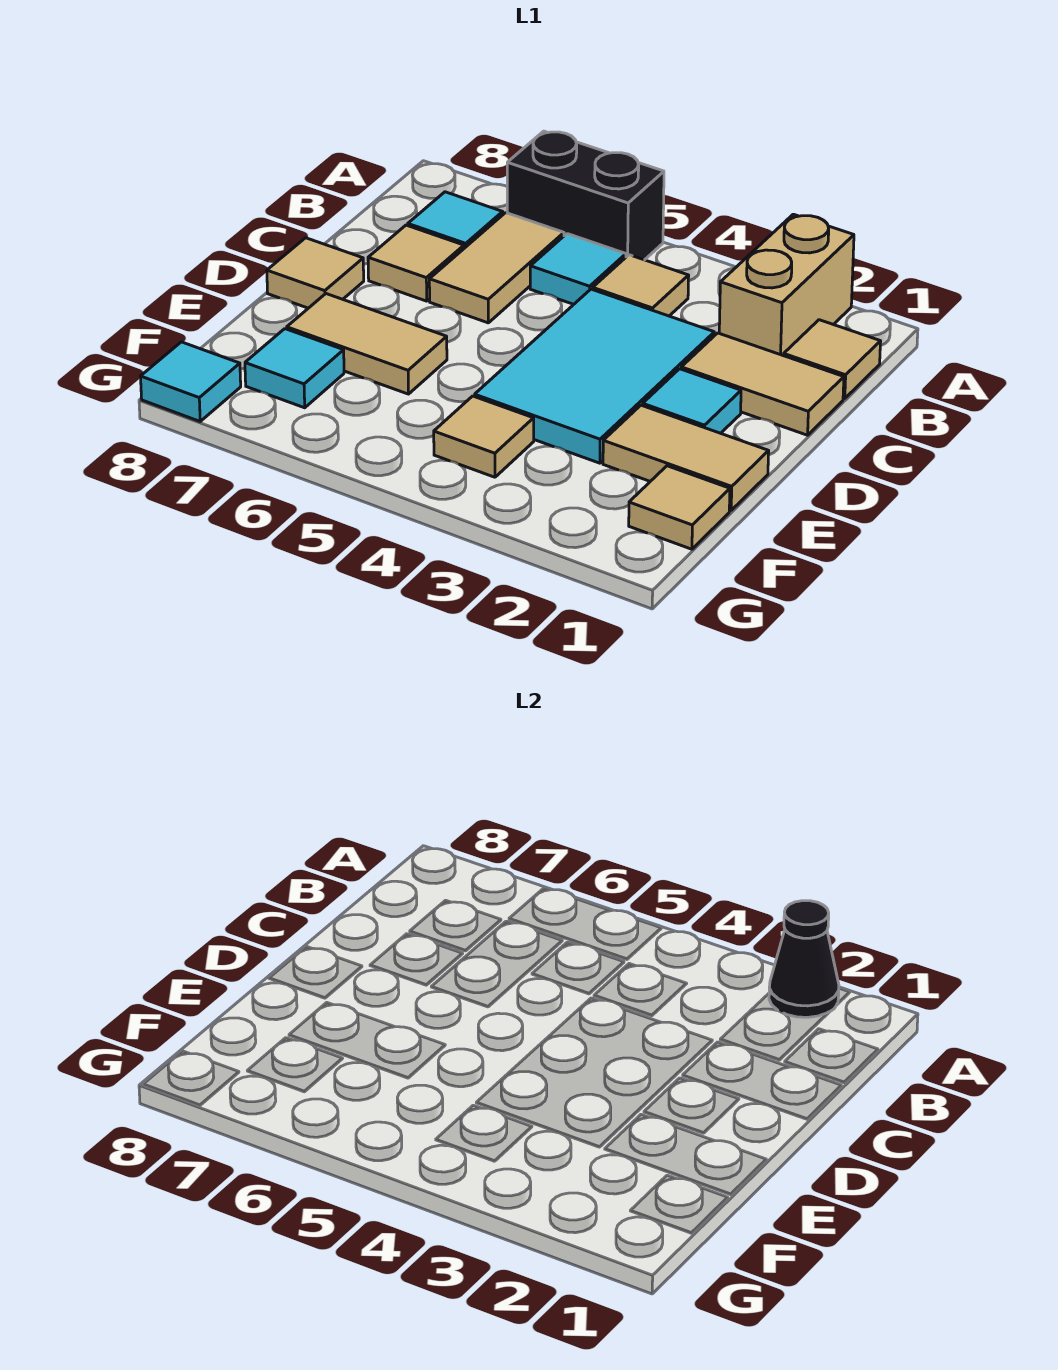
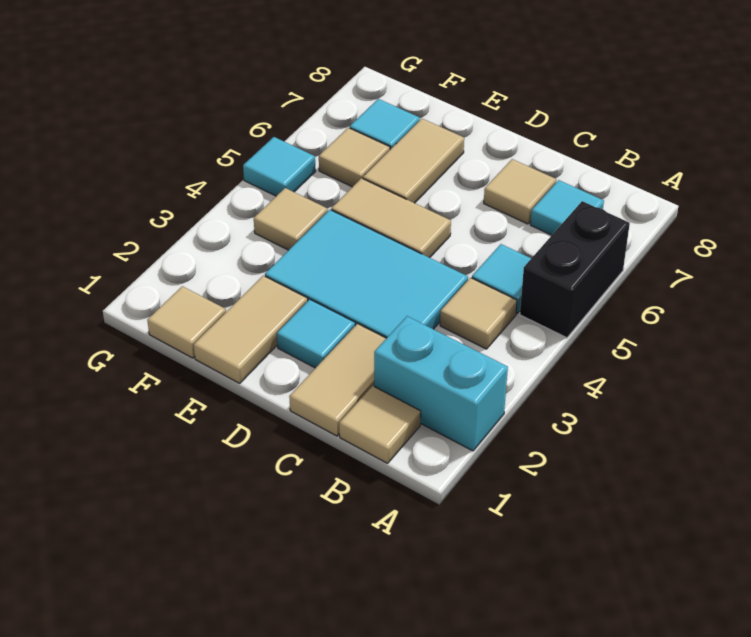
tan 1x2 brick [719,214,854,356] -> cyan 1x2 brick [374,316,508,451]
black 1x1 cone [769,901,839,1017] -> none
tan 1x2 tile [429,213,564,323] -> tan 1x2 tile moved to [331,178,451,258]
tan 1x1 tile [267,238,364,308] -> tan 1x1 tile moved to [319,128,390,187]
cyan 1x1 tile [141,342,241,421] -> cyan 1x1 tile moved to [243,137,316,196]

